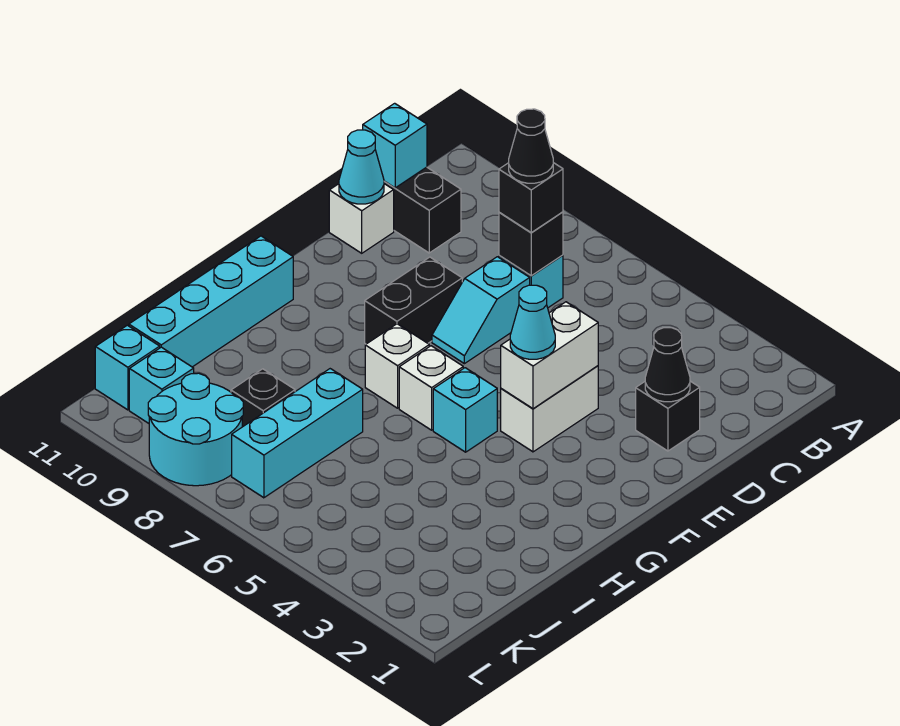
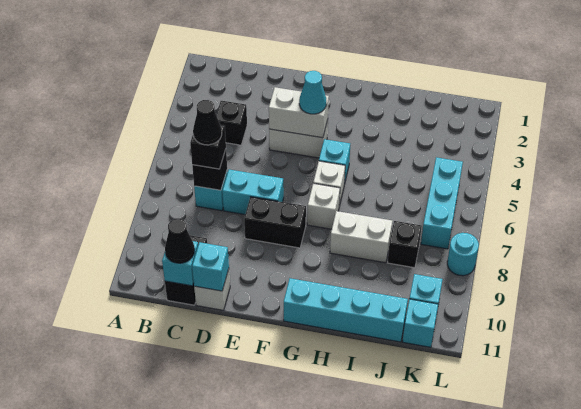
black 1x1 brick [636,381,700,451] -> black 1x1 brick moved to [216,101,247,145]
black 1x1 cone [645,328,690,402] -> black 1x1 cone moved to [165,219,195,263]
cyan 1x2 slope [432,257,530,364] -> cyan 1x2 brick [222,169,284,215]
cyan 1x1 cone [339,130,384,204] -> cyan 1x1 brick [192,242,229,291]
none -> white 1x2 brick [330,211,392,263]
cyan 1x3 brick [232,369,363,498] -> cyan 1x3 brick turned to [421,157,463,249]
cyan 2x2 round brick [148,373,243,486] -> cyan 1x1 round brick [447,233,479,276]

